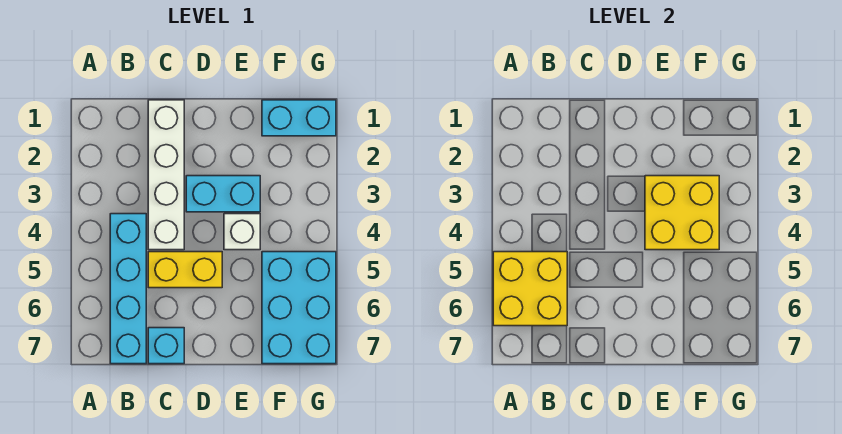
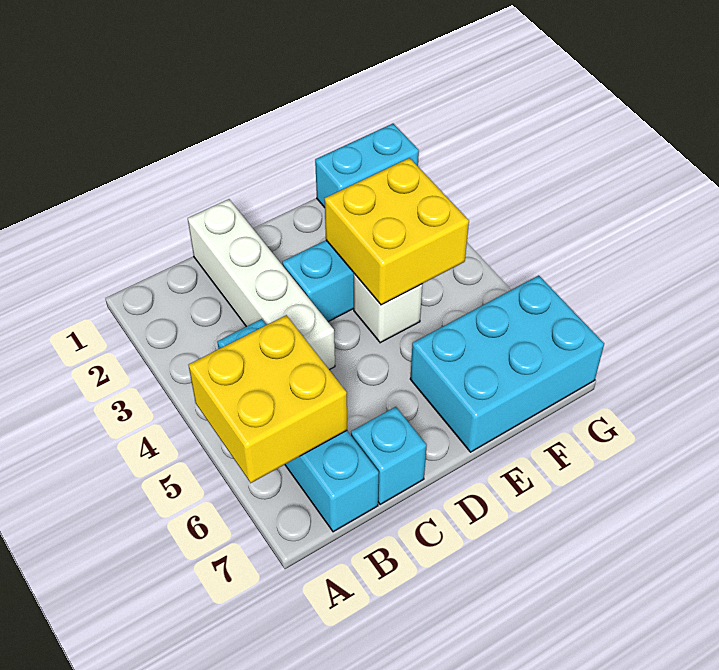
yellow 1x2 brick [148,252,222,288] -> none
cyan 2x3 brick [262,252,336,364] -> cyan 2x3 brick turned to [410,276,604,452]

